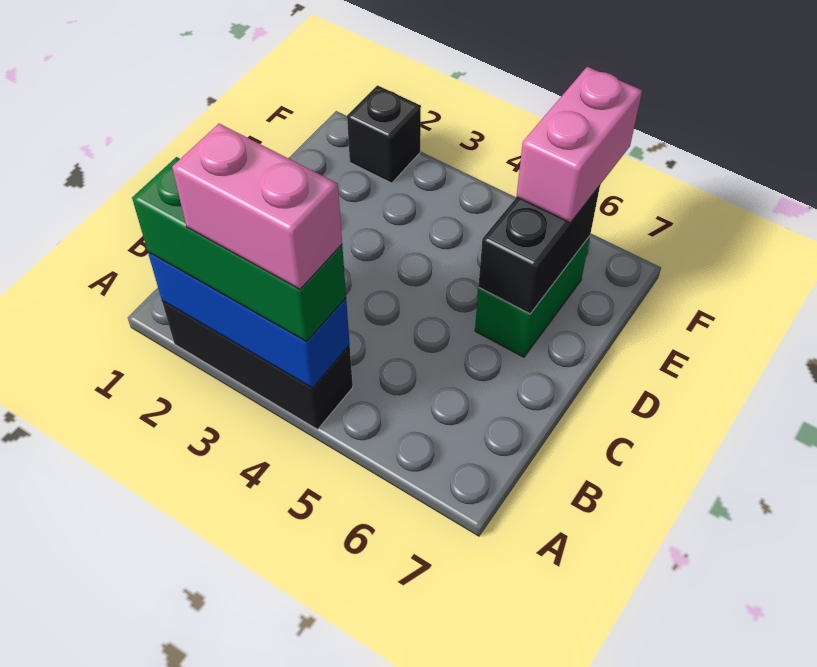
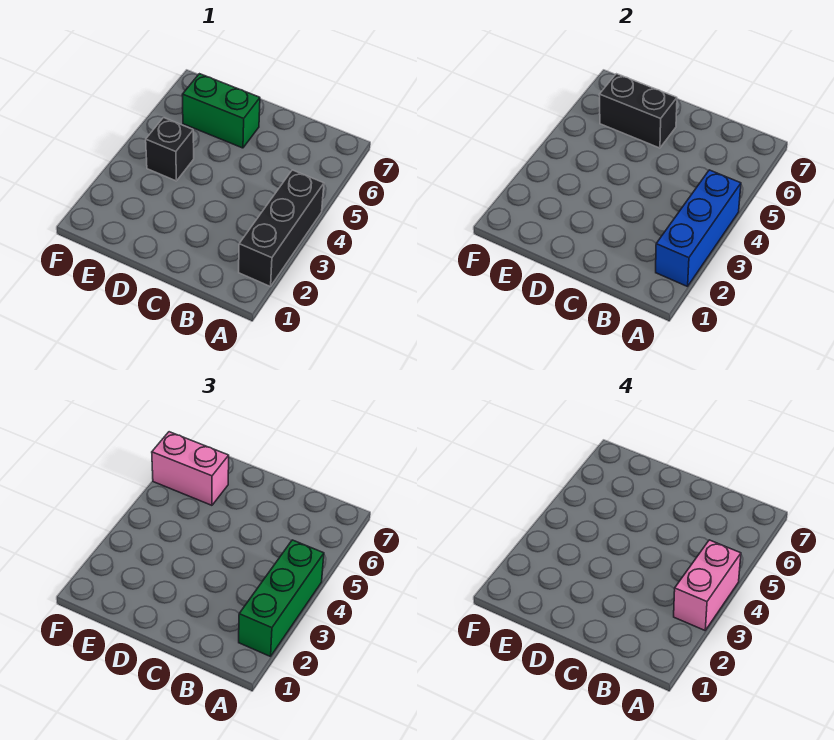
black 1x1 brick [347,85,421,183] -> black 1x1 brick moved to [146,117,194,181]

